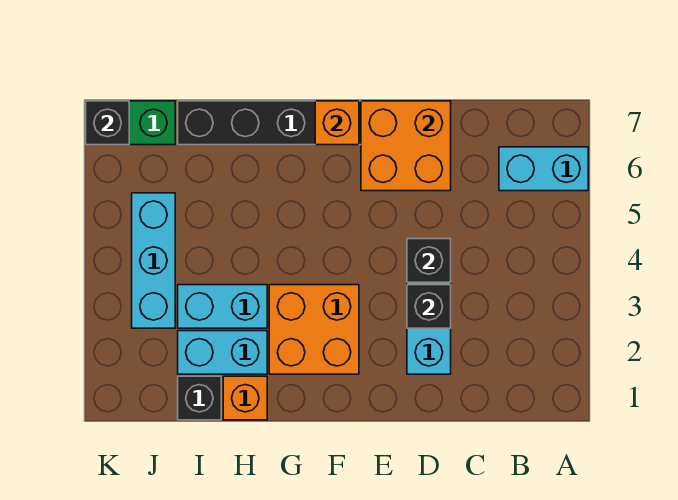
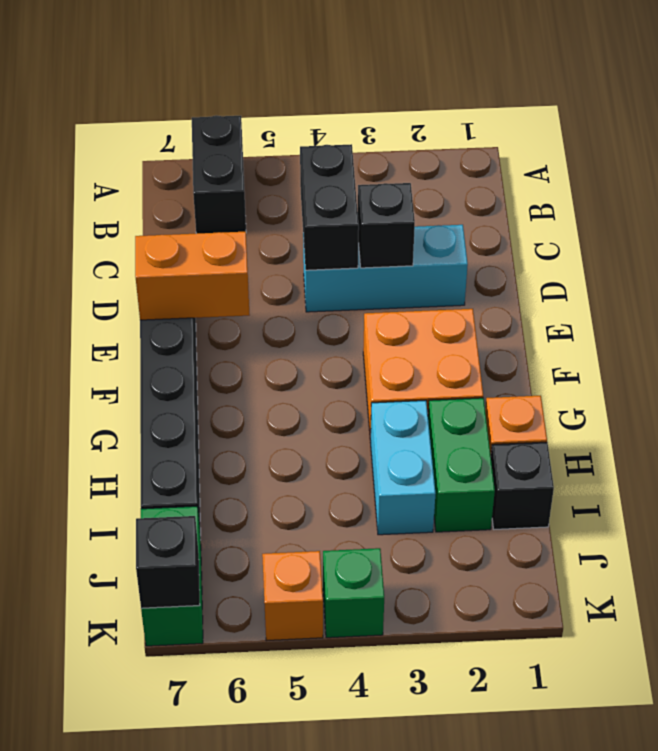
cyan 1x2 brick [499,147,588,191] -> black 1x2 brick [192,115,246,234]
black 1x1 brick [407,239,451,282] -> black 1x2 brick [300,144,359,270]
orange 2x2 brick [361,101,451,191] -> orange 1x2 brick [135,232,249,320]
orange 1x1 brick [315,101,359,145] -> orange 1x1 brick moved to [262,551,323,641]
cyan 1x2 brick [178,331,267,374] -> green 1x2 brick [428,398,495,532]
cyan 1x3 brick [132,193,175,328] -> none
none -> green 1x1 brick [323,548,384,638]

